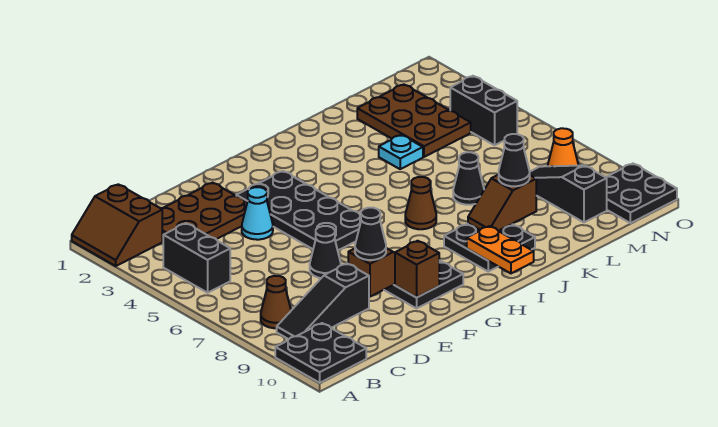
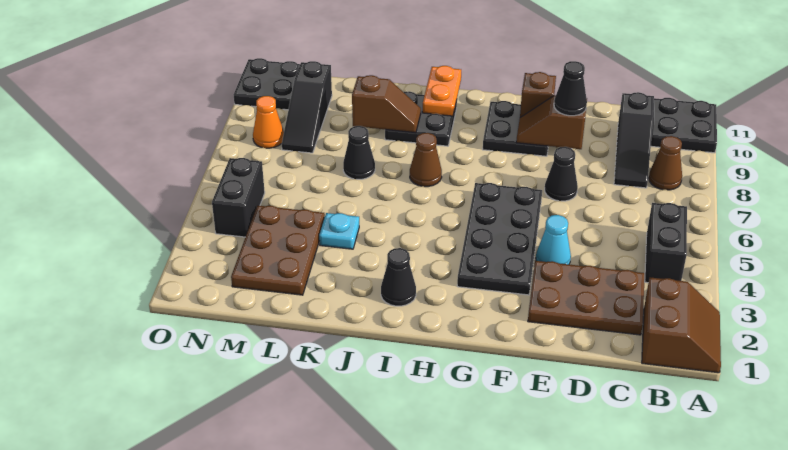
black 1x3 slope [277,263,369,339] -> black 1x3 slope turned to [614,92,654,188]
black 1x1 cone [498,134,530,186] -> black 1x1 cone moved to [381,248,416,306]

